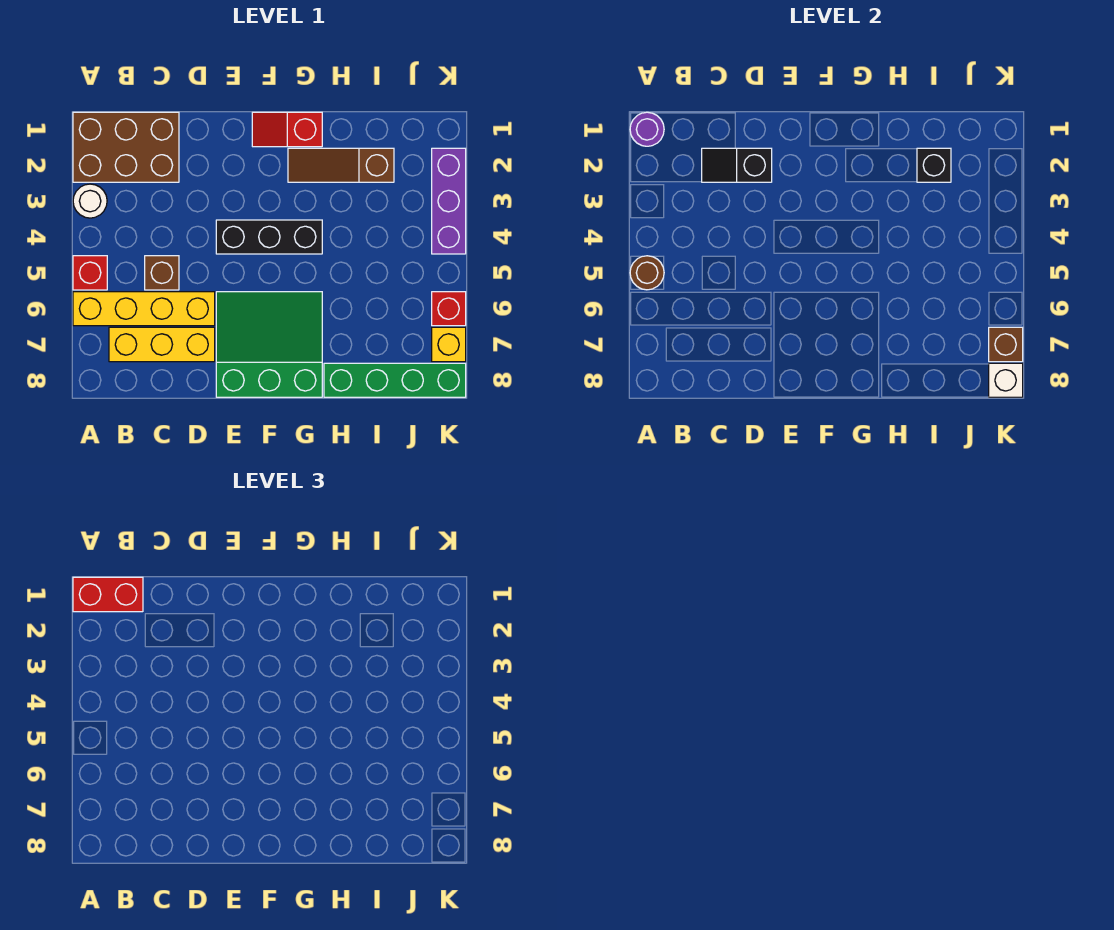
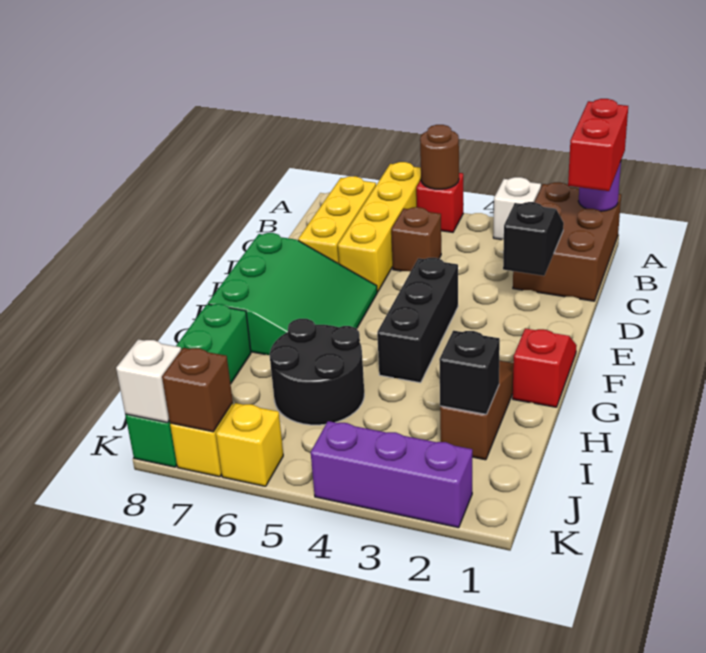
white 1x1 round brick [73,184,107,218] -> white 1x1 brick [493,177,541,240]
none -> black 2x2 round brick [270,319,364,425]
red 1x1 brick [432,292,466,326] -> yellow 1x1 brick [216,403,283,486]

